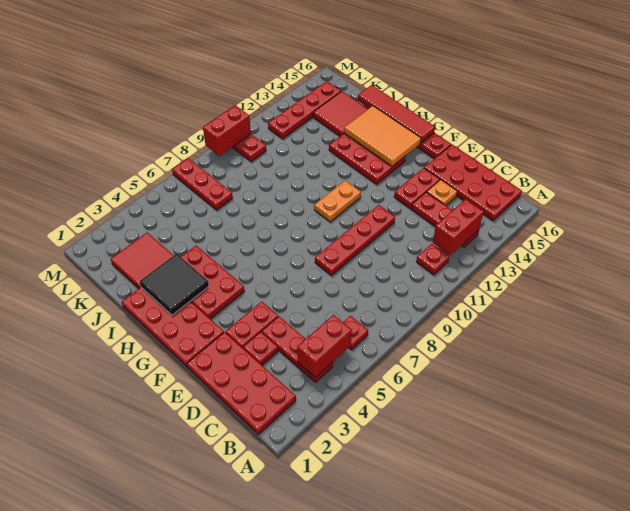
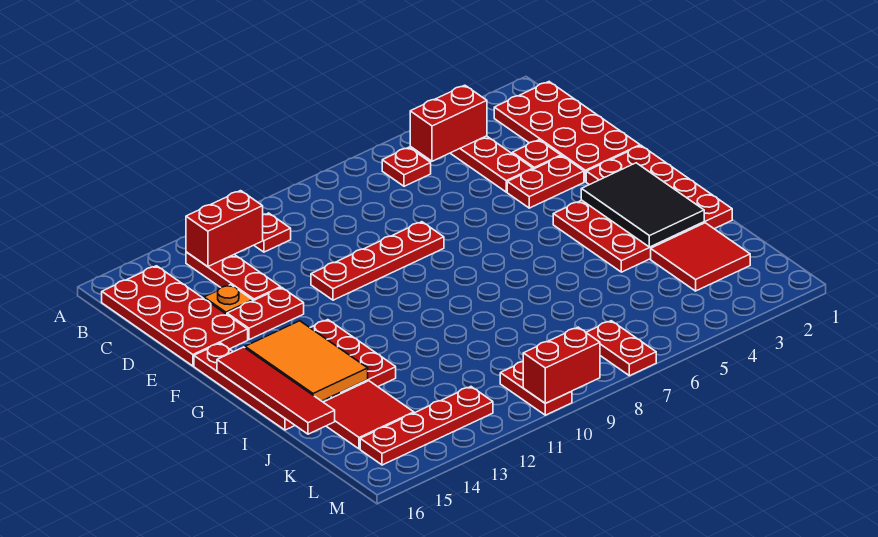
orange 1x2 plate [314,180,361,222] -> none
black 2x2 tile [140,254,209,315] -> black 2x3 tile [581,163,704,247]
red 1x3 plate [172,158,233,210] -> red 1x2 plate [586,321,656,376]

